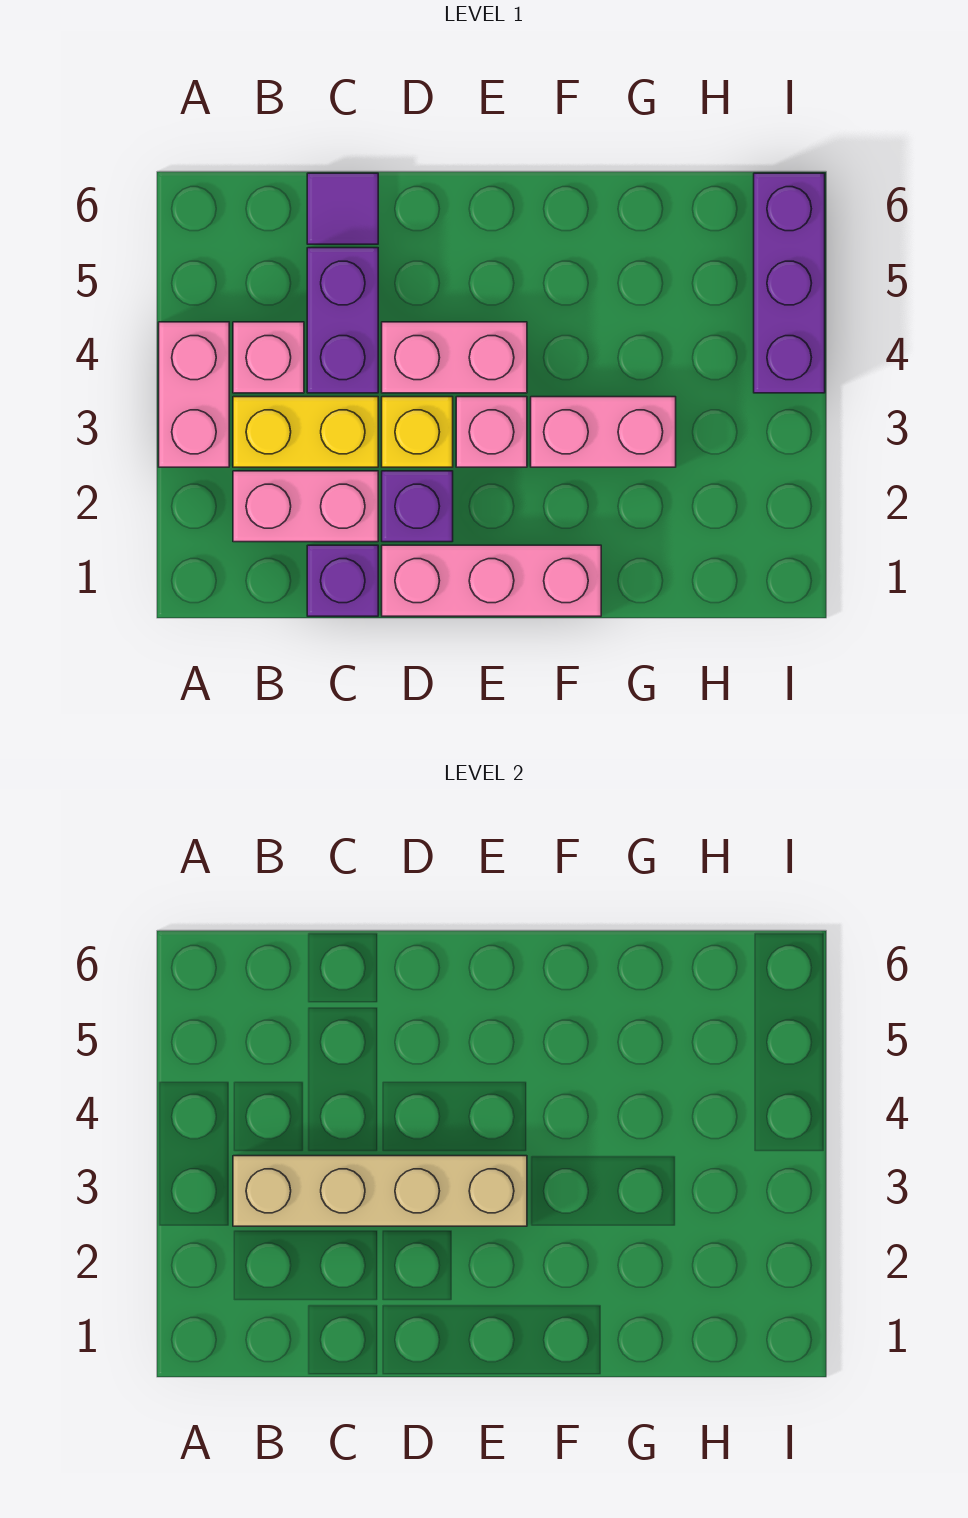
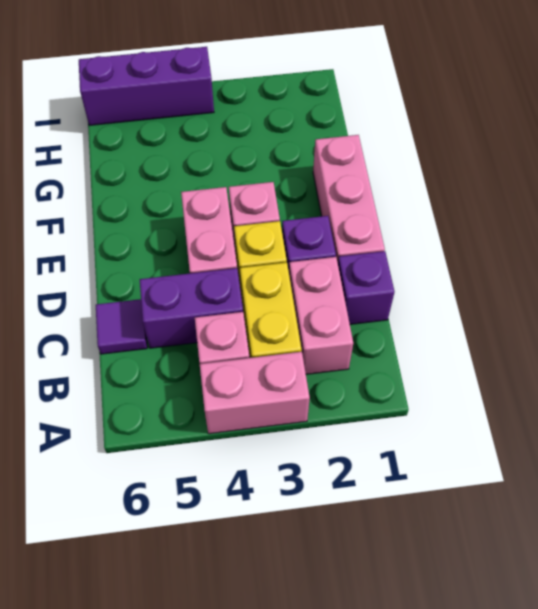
tan 1x4 brick [233,1156,527,1226] -> none
pink 1x2 brick [531,397,676,467] -> none

